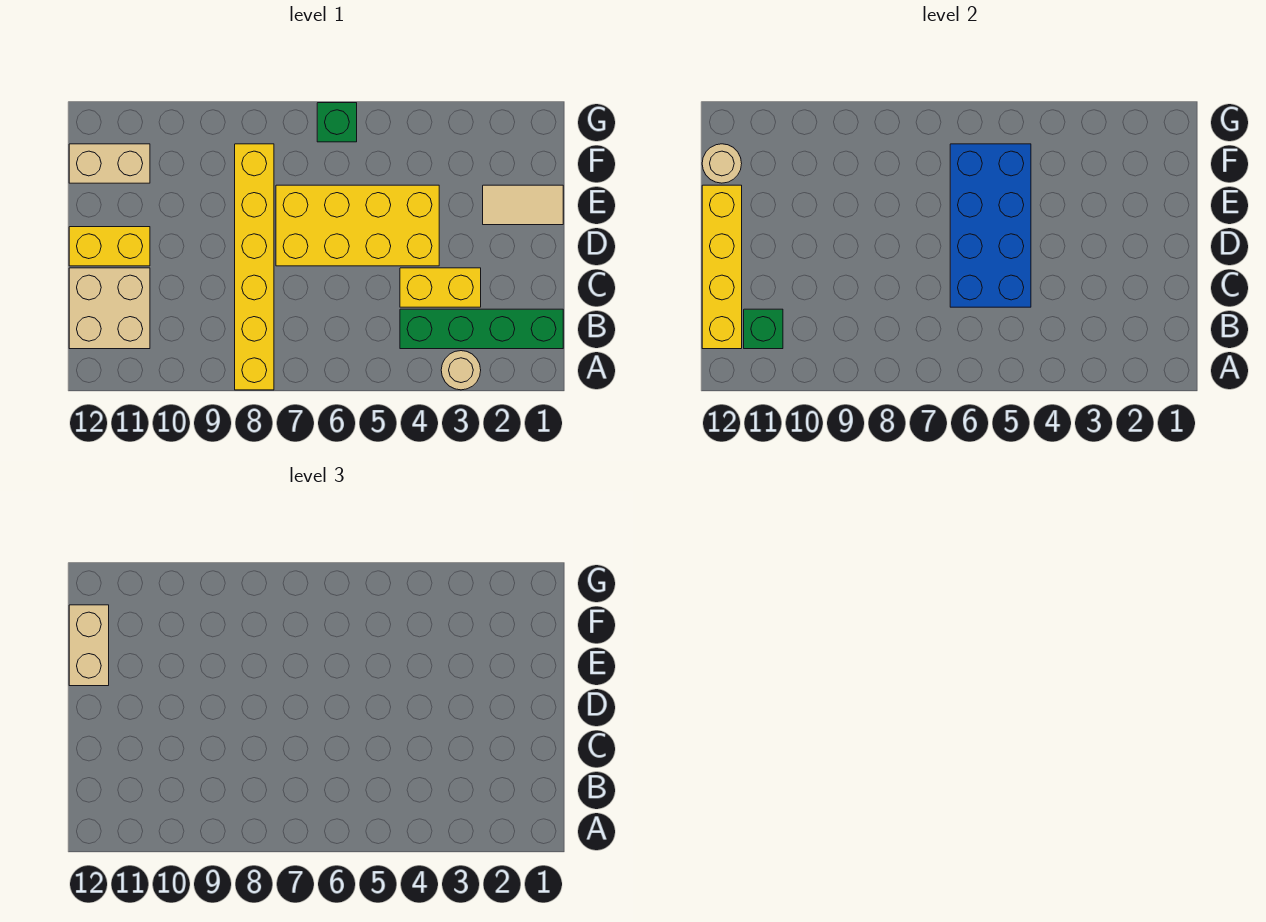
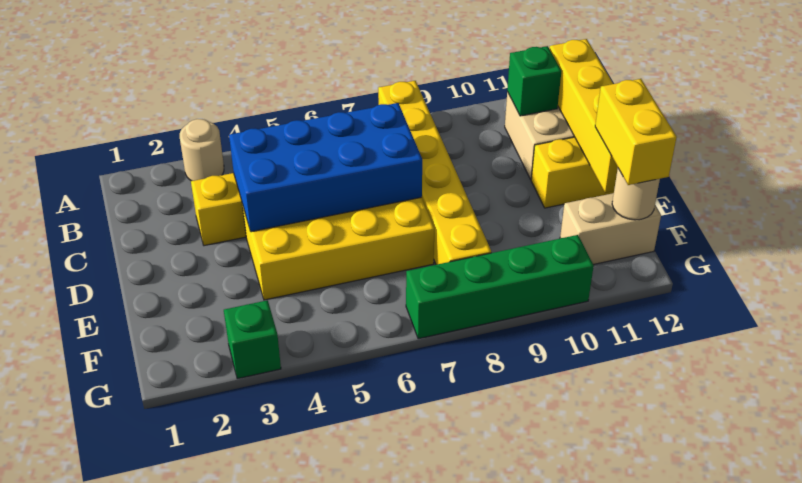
green 1x4 brick [400,309,563,349] -> green 1x4 brick moved to [406,235,594,339]
blue 2x4 brick [950,144,1031,307] -> blue 2x4 brick turned to [229,103,422,232]
tan 1x2 tile [483,185,563,225] -> none
tan 1x2 brick [69,605,109,686] -> yellow 1x2 brick [595,79,677,185]
green 1x1 brick [317,103,357,142] -> green 1x1 brick moved to [224,300,281,379]

